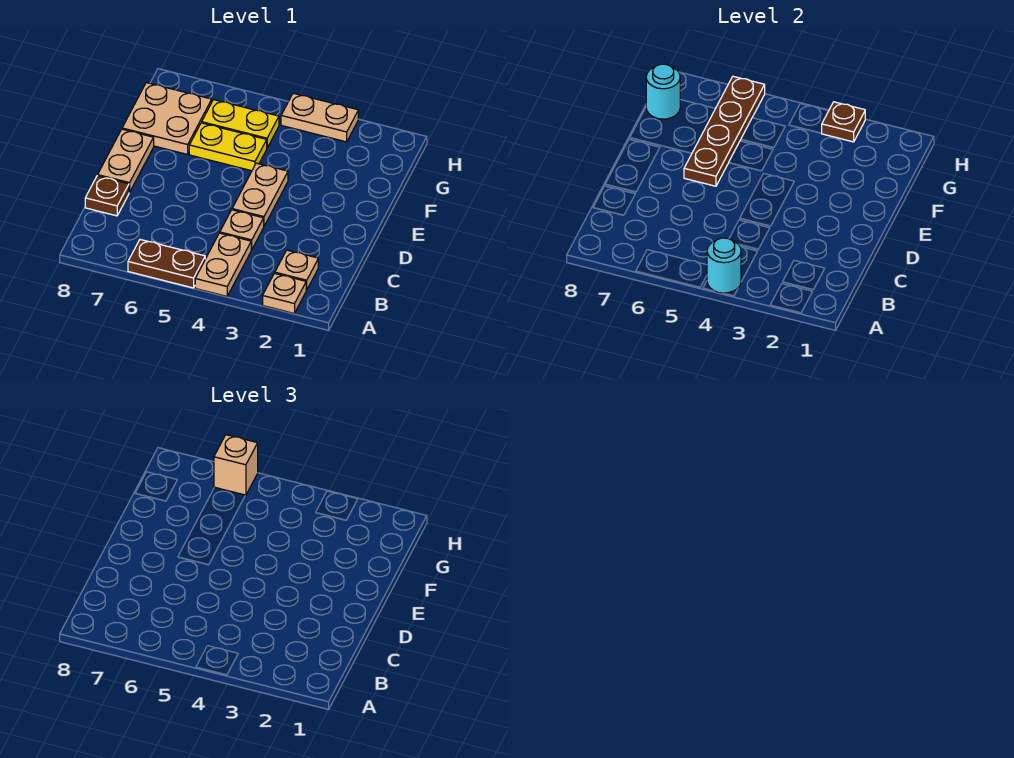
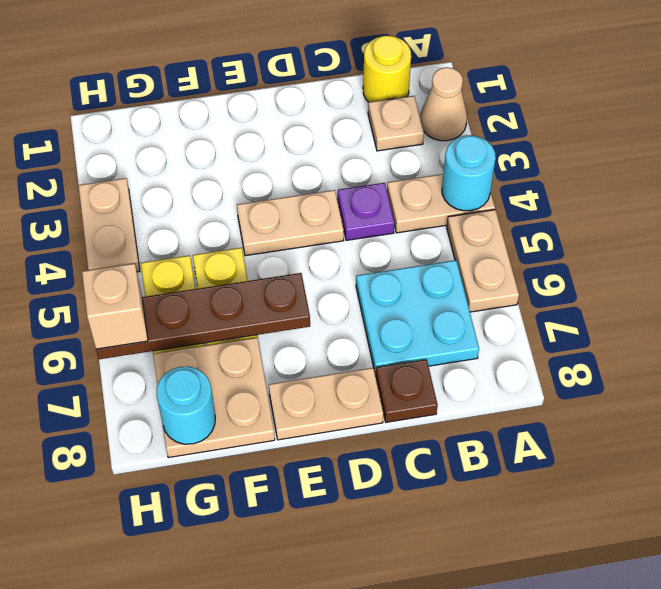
tan 1x1 plate [263,273,306,313] -> tan 1x1 cone [420,67,467,141]
brown 1x2 plate [128,240,205,288] -> tan 1x2 plate [447,210,519,312]
none -> yellow 1x1 round brick [363,36,411,102]
none -> cyan 2x2 plate [356,260,479,375]
tan 1x1 plate [220,210,264,250] -> purple 1x1 plate [337,183,394,240]
brown 1x1 plate [822,102,865,142] -> none

